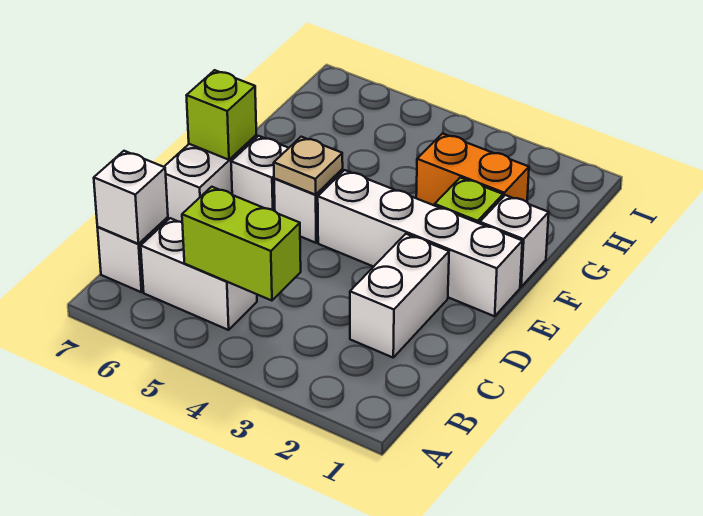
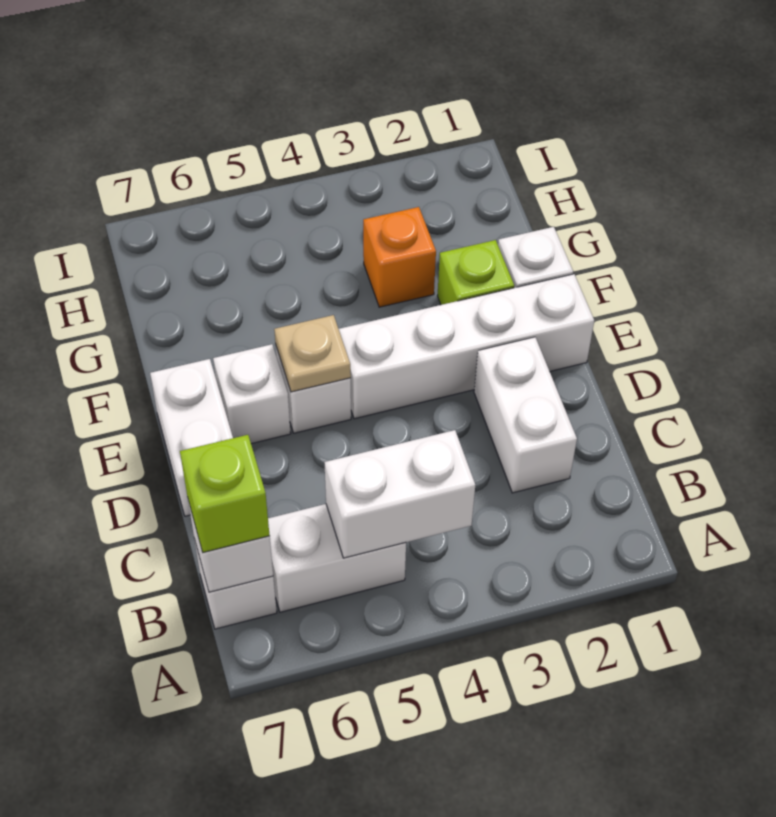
lime 1x2 brick [182,187,301,301] -> white 1x2 brick [324,430,475,558]
lime 1x1 brick [186,70,256,160] -> lime 1x1 brick moved to [180,435,270,552]
orange 1x2 brick [416,133,529,206] -> orange 1x1 brick [363,207,436,307]

